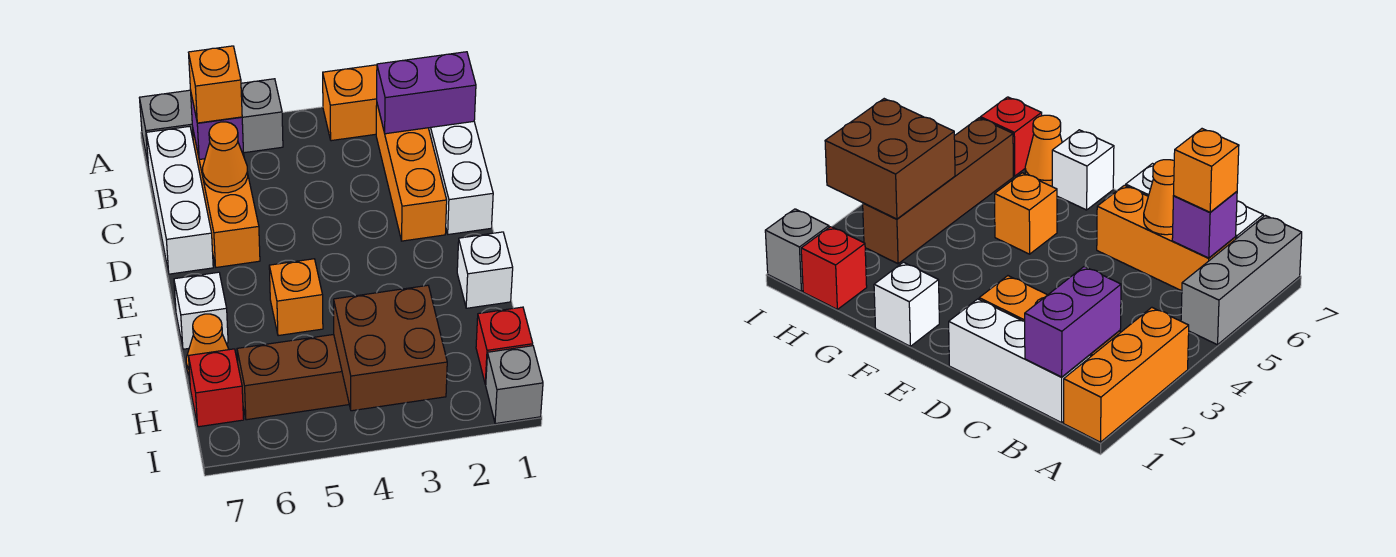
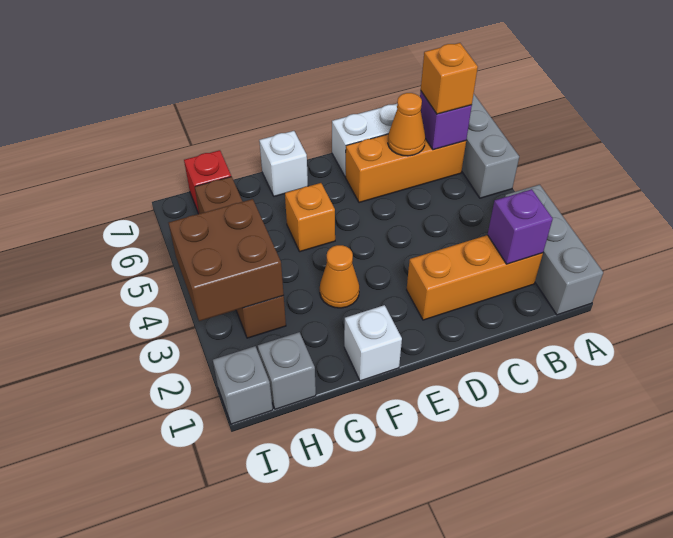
orange 1x3 brick [323,65,377,141] -> grey 1x3 brick [505,185,603,315]
white 1x3 brick [429,121,493,234] -> none
purple 1x2 brick [377,52,476,134] -> purple 1x1 brick [488,189,553,264]
orange 1x1 cone [186,314,229,376] -> orange 1x1 cone moved to [320,245,359,308]
red 1x1 brick [476,307,533,385] -> grey 1x1 brick [258,332,316,409]

